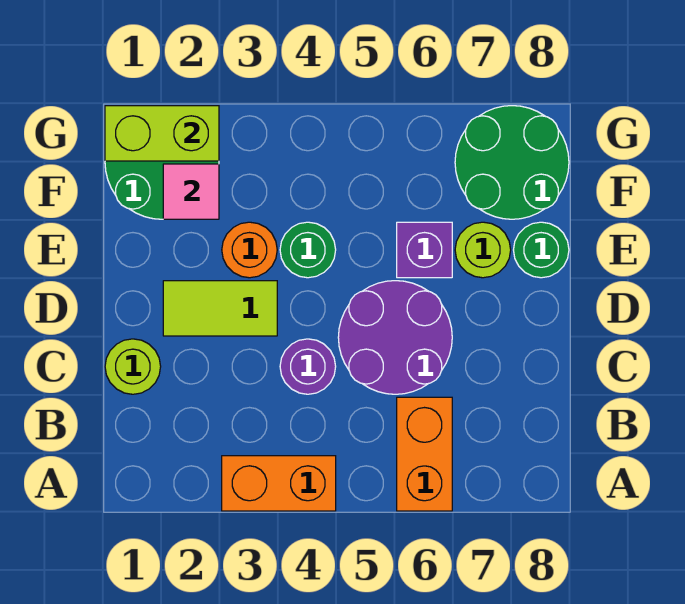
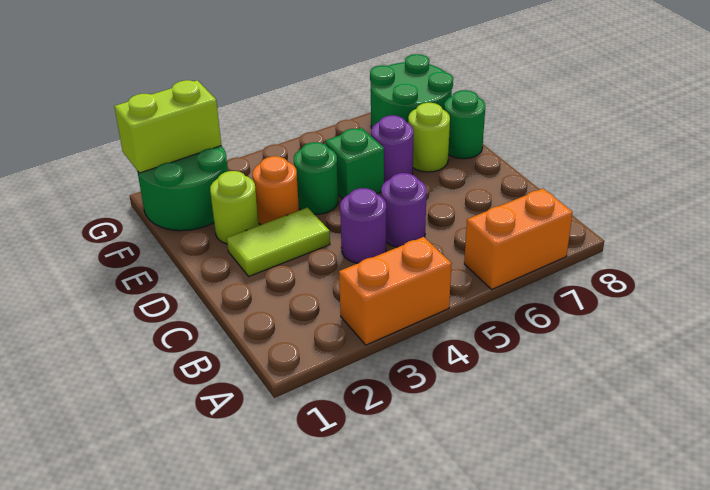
orange 1x2 brick [397,397,452,511] -> orange 1x2 brick turned to [464,189,573,289]
lime 1x1 round brick [105,339,161,394] -> lime 1x1 round brick moved to [210,171,259,244]
purple 2x2 round brick [338,281,452,394] -> purple 1x1 round brick [381,173,427,247]
none -> green 1x1 brick [325,128,384,199]
purple 1x1 brick [397,222,452,278] -> purple 1x1 round brick [371,115,414,183]
pink 1x1 tile [163,164,219,219] -> none

